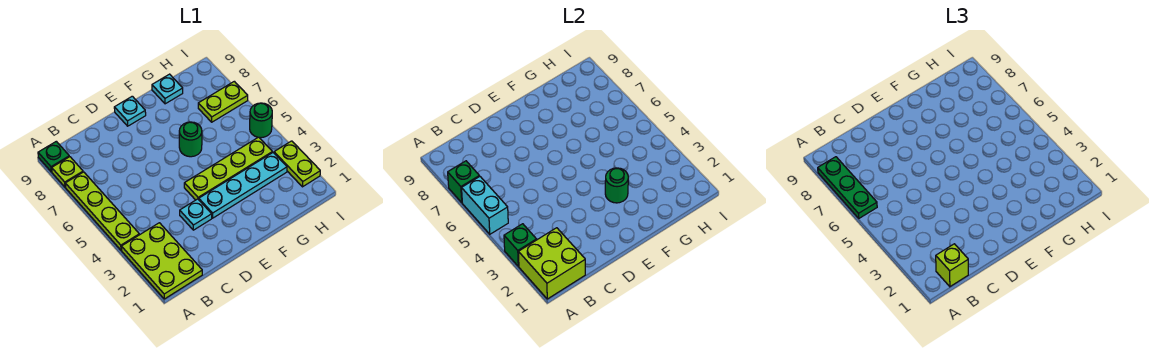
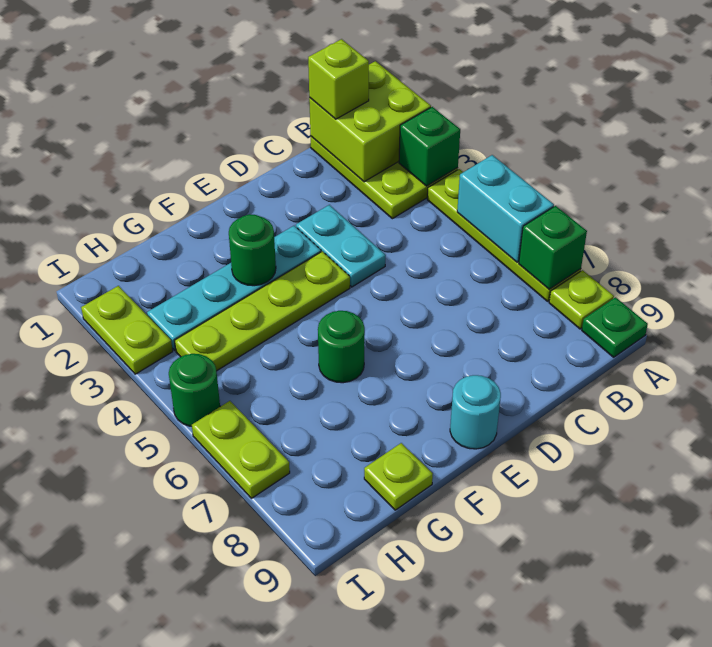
green 1x3 plate [818,157,877,218] -> none
cyan 1x1 plate [180,199,212,230] -> cyan 1x2 plate [296,205,386,287]
cyan 1x1 plate [114,96,146,126] -> cyan 1x1 round brick [450,375,501,449]
cyan 1x1 plate [152,74,183,104] -> lime 1x1 plate [364,443,433,510]
lime 1x2 plate [198,81,248,122] -> lime 1x2 plate turned to [192,401,290,498]

